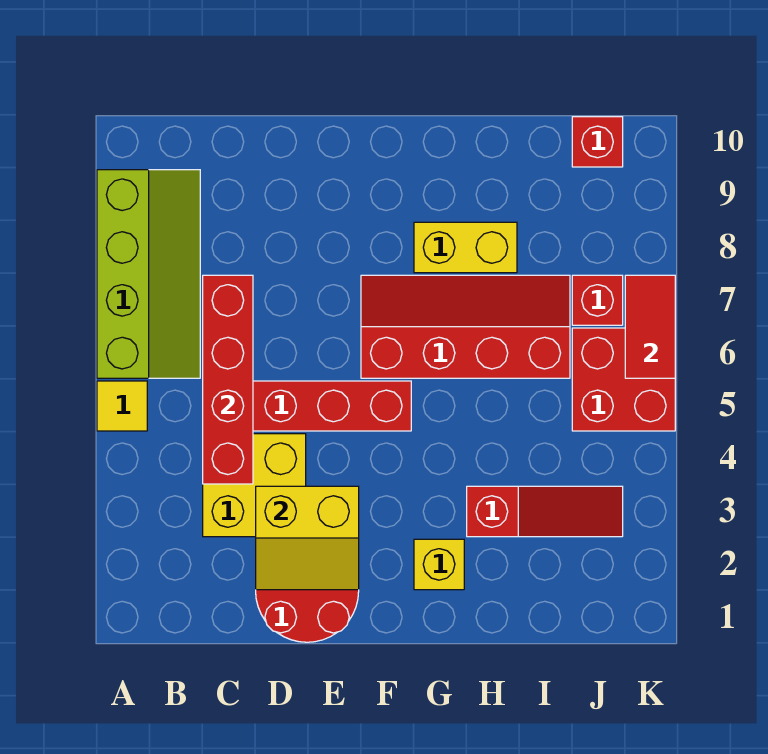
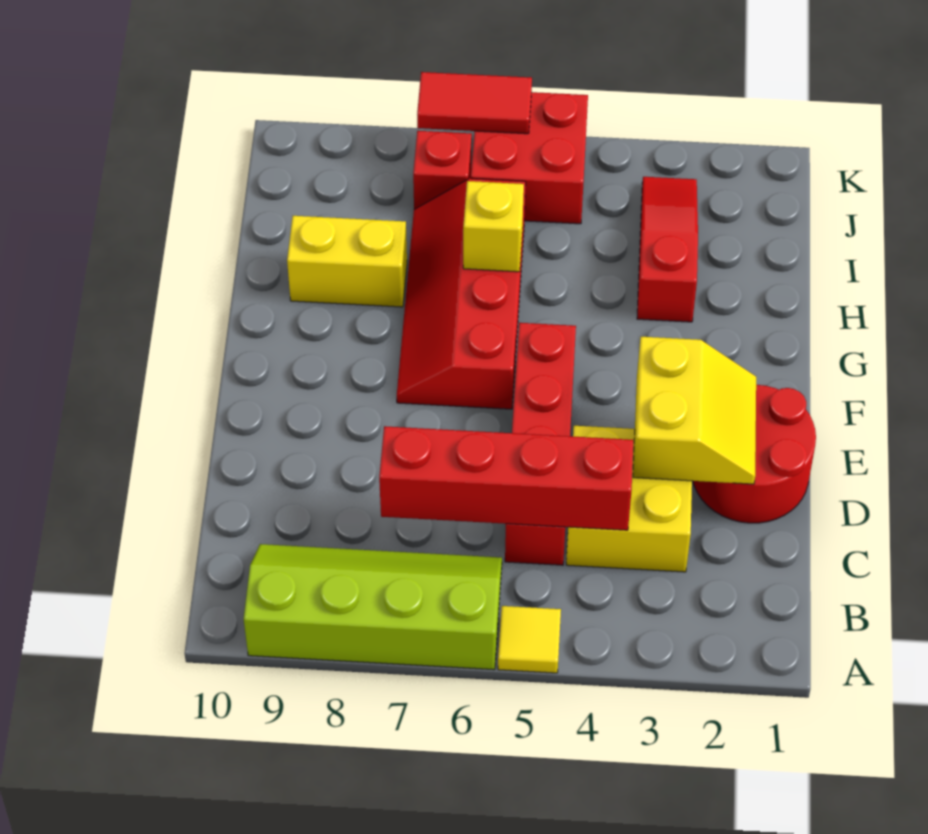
yellow 1x1 brick [414,539,464,590] -> yellow 1x1 brick moved to [463,181,524,272]
yellow 1x2 brick [414,222,517,273] -> yellow 1x2 brick turned to [287,216,407,307]
red 1x1 brick [572,117,623,167] -> none

